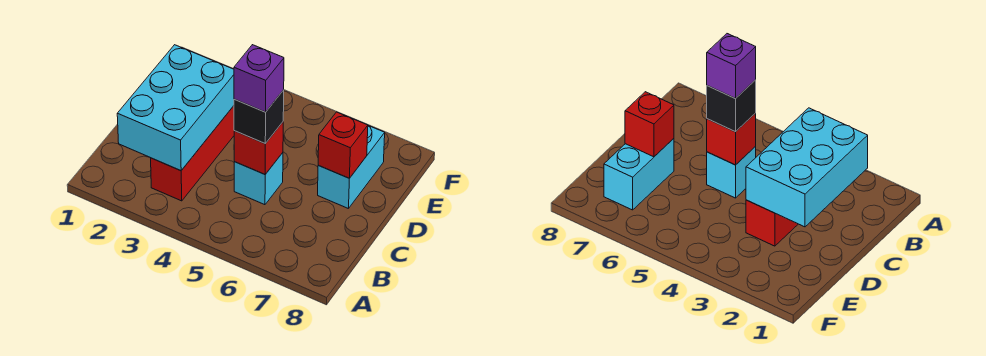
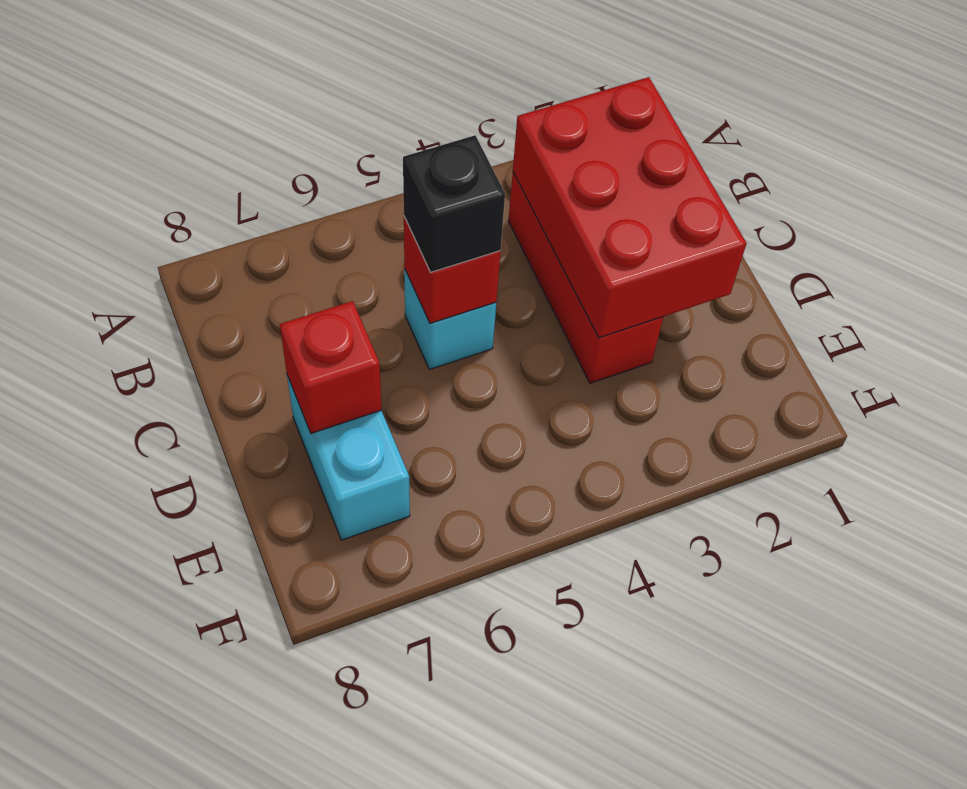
cyan 2x3 brick [117,45,234,171] -> red 2x3 brick [513,77,746,338]
purple 1x1 brick [234,45,284,112] -> none

